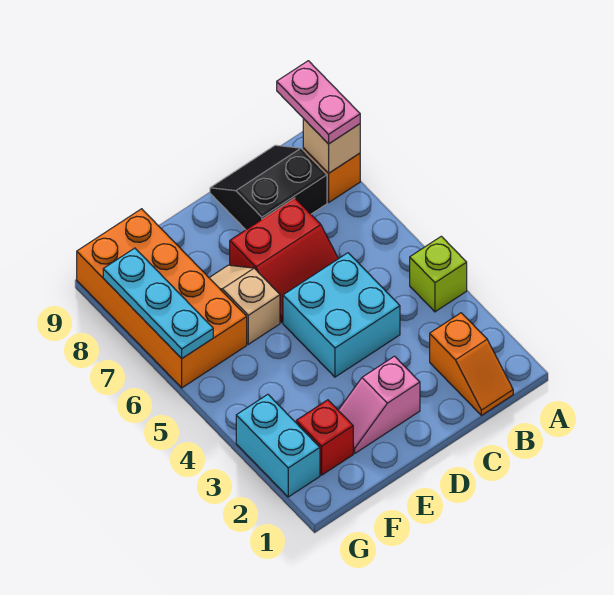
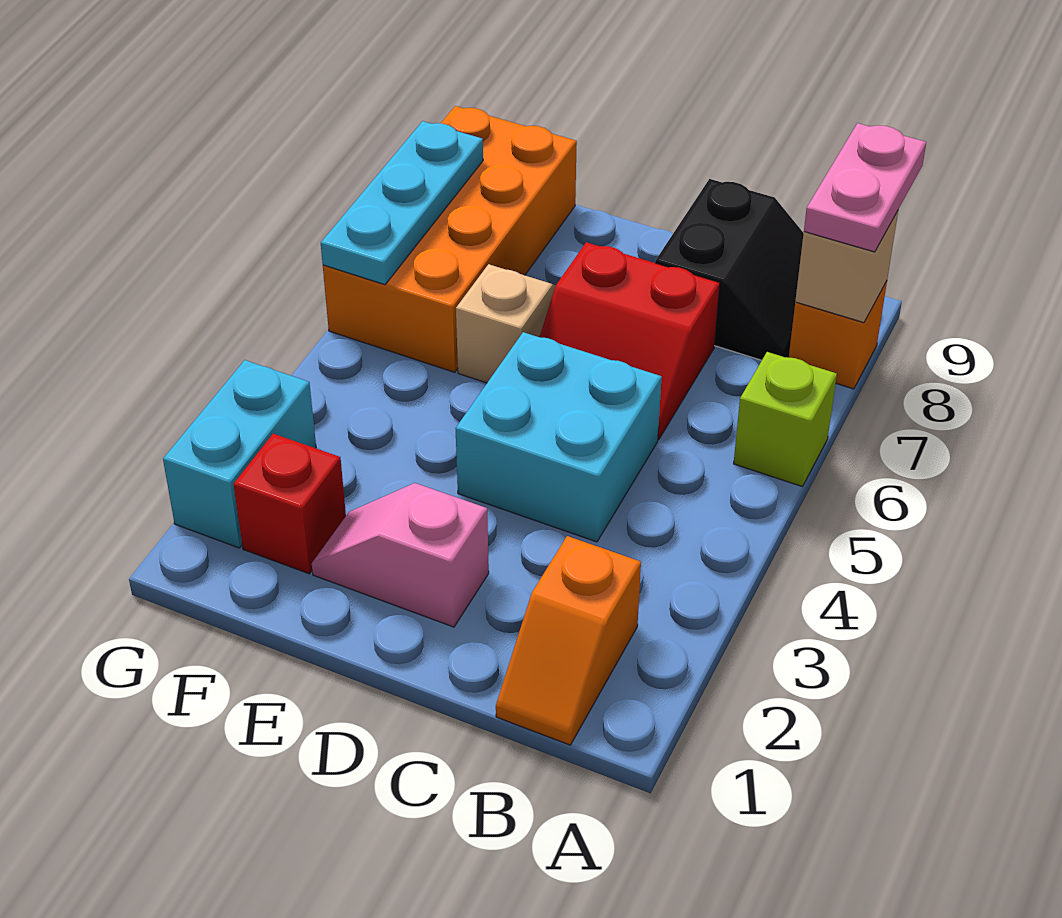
lime 1x1 brick [410,236,467,312] -> lime 1x1 brick moved to [734,352,837,487]
black 2x2 slope [210,145,327,230] -> black 2x2 slope turned to [655,179,803,360]

